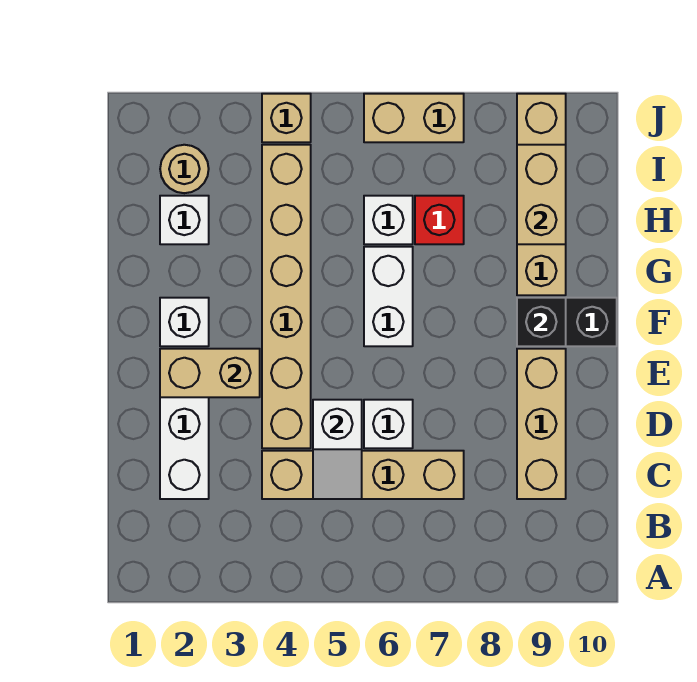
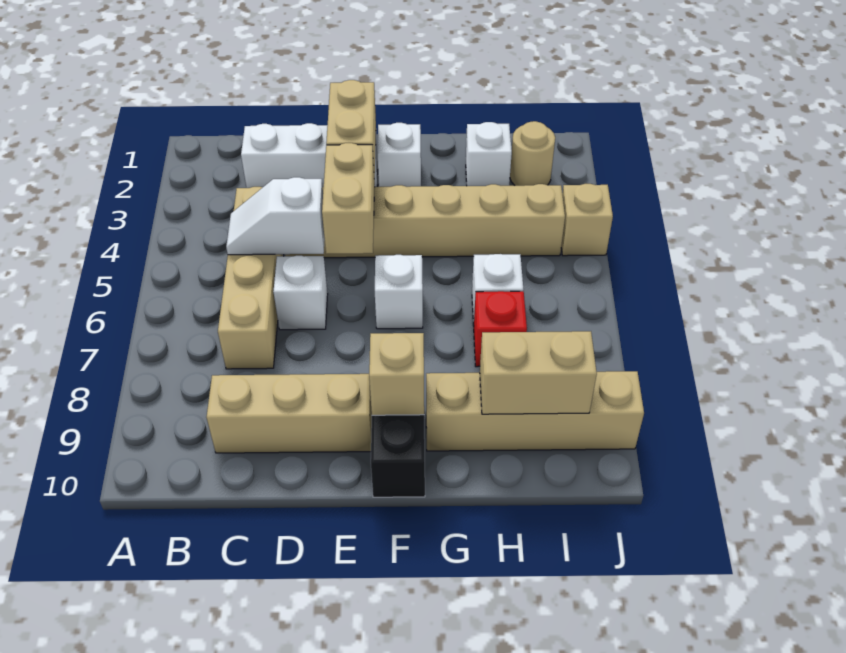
white 1x2 brick [364,247,413,346] -> white 1x1 brick [375,255,423,329]
black 1x1 brick [517,298,566,346] -> tan 1x1 brick [369,333,424,415]
tan 1x2 brick [364,94,464,142] -> tan 1x2 brick moved to [322,143,375,254]

